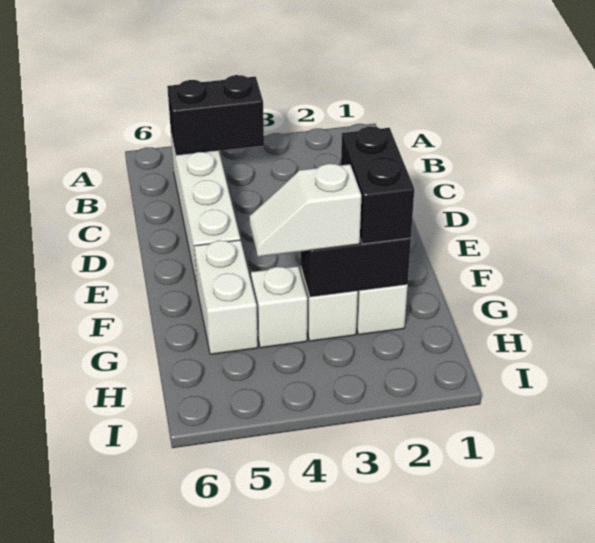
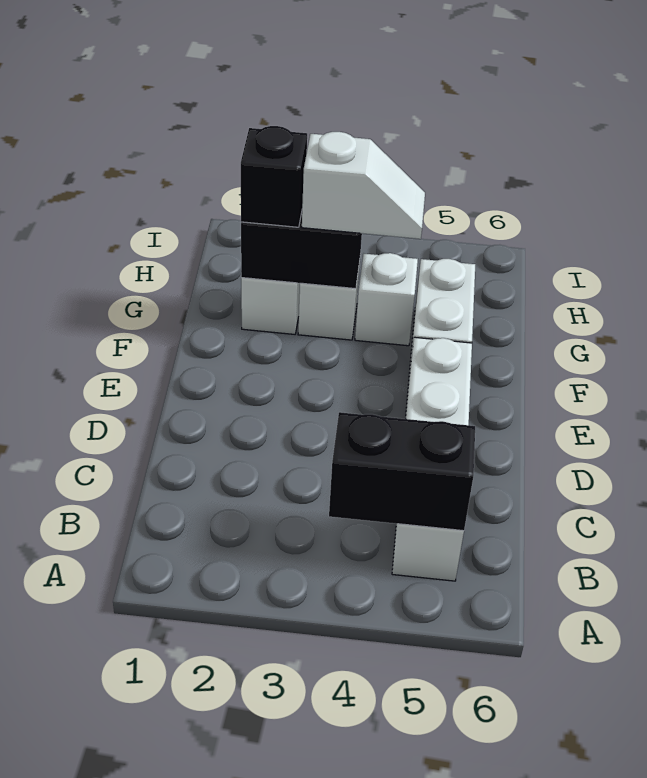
black 1x2 brick [341,127,414,244] -> black 1x1 brick [241,126,307,227]

